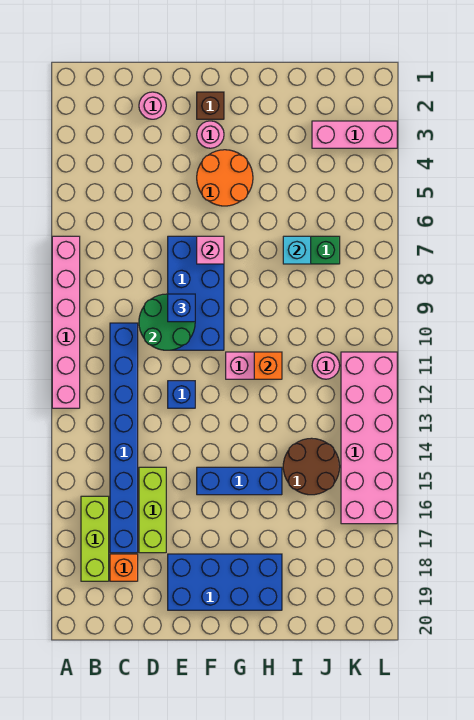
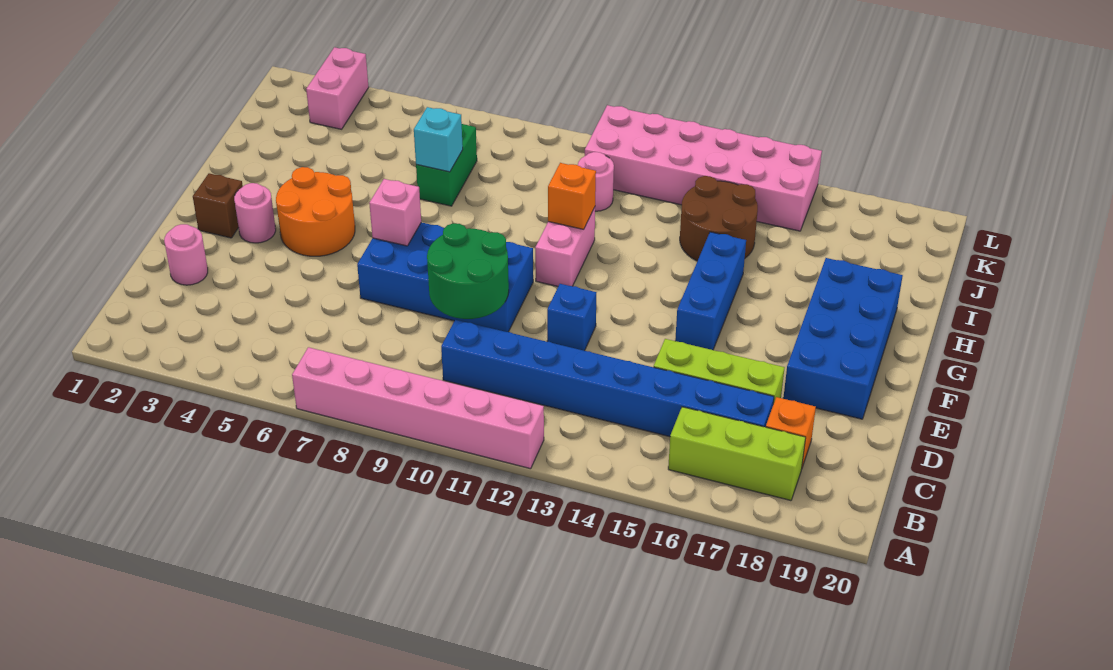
blue 1x1 brick [168,294,195,322] -> none
pink 1x3 brick [312,121,397,148] -> pink 1x2 brick [306,47,369,129]

